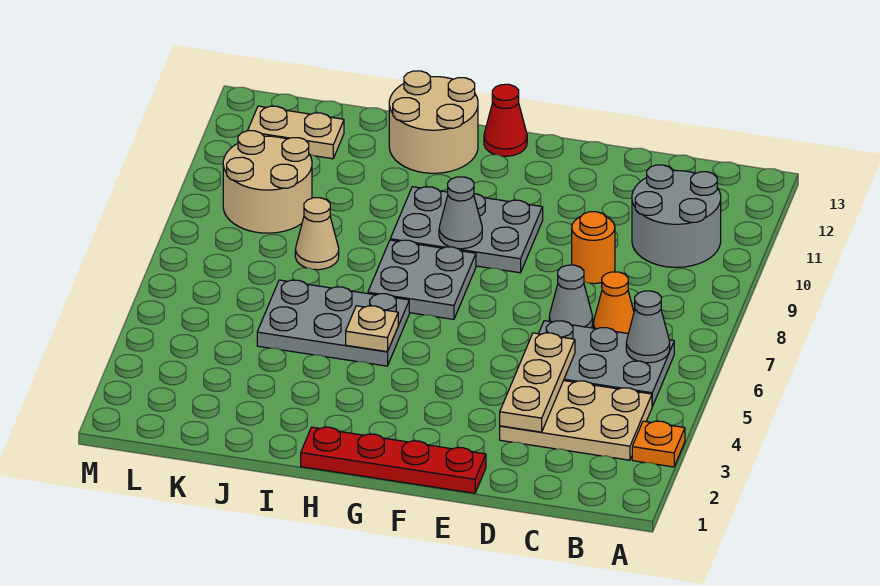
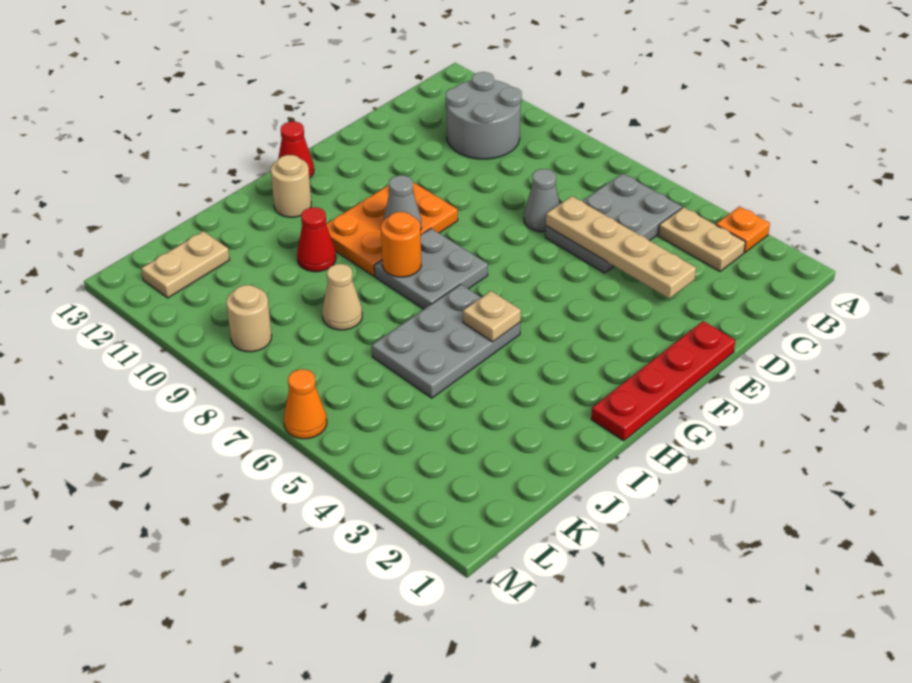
tan 2x3 plate [500,381,652,460] -> tan 1x2 plate [658,207,745,271]
grey 1x1 cone [626,291,670,363] -> none
orange 1x1 cone [593,272,634,333] -> orange 1x1 cone moved to [284,369,327,439]
tan 1x3 plate [500,333,575,432] -> tan 1x4 plate [546,196,696,299]
orange 1x1 round brick [572,212,615,284] -> orange 1x1 round brick moved to [381,212,421,277]
grey 2x3 plate [390,187,543,273] -> orange 2x3 plate [326,182,458,276]
tan 2x2 round brick [389,71,478,173] -> tan 1x1 round brick [271,155,311,217]
none -> red 1x1 cone [297,207,336,272]
tan 2x2 round brick [223,131,312,233] -> tan 1x1 round brick [226,285,272,352]

